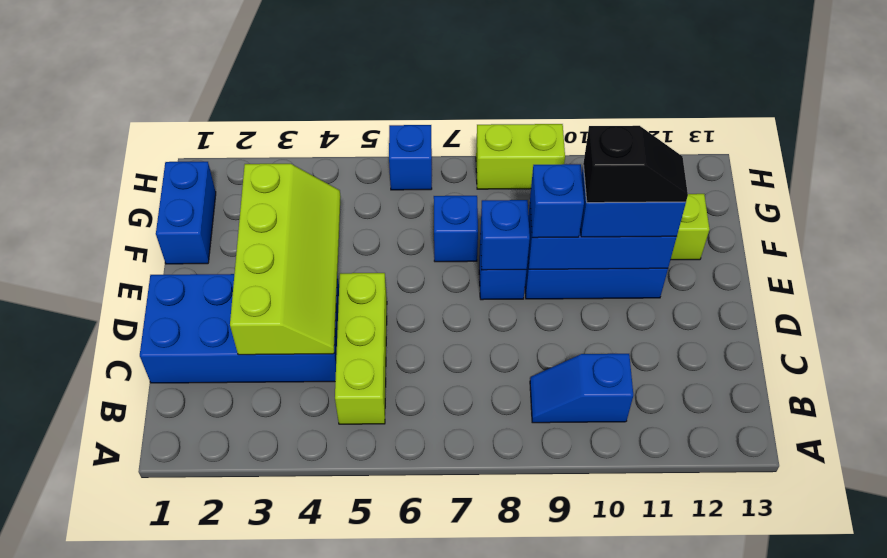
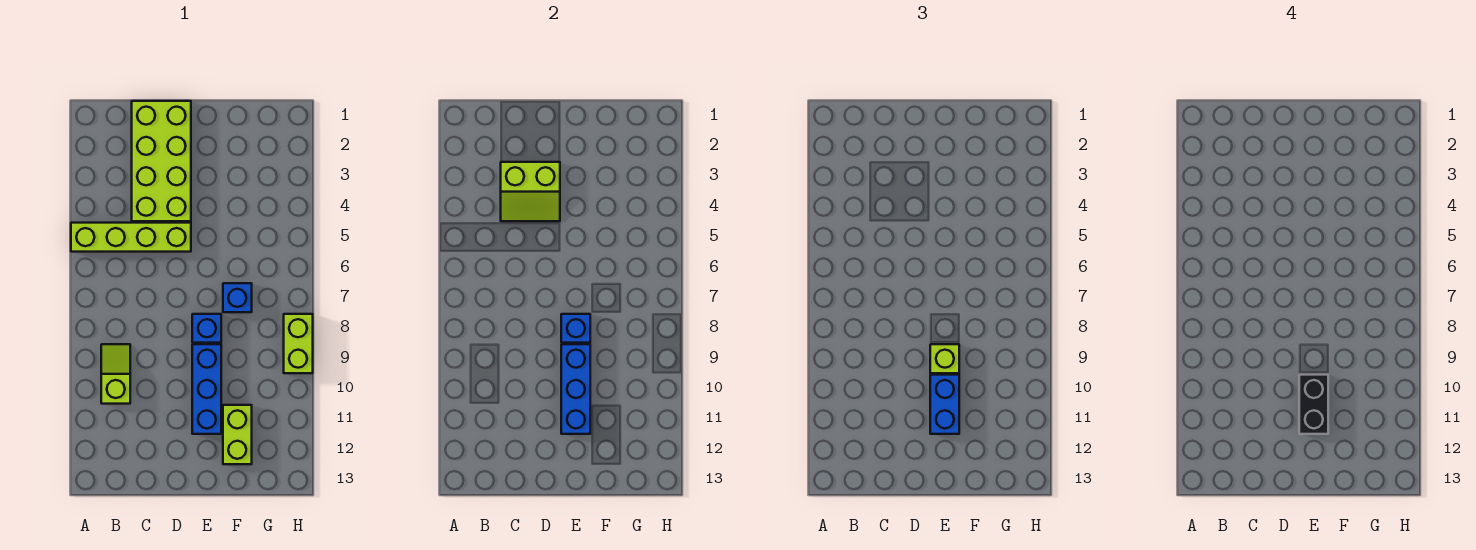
lime 1x3 brick [335,273,387,424] -> lime 1x4 brick [71,223,191,252]
blue 1x2 slope [530,354,633,423] -> lime 1x2 slope [101,344,130,404]
blue 2x4 brick [140,274,339,383] -> lime 2x4 brick [132,101,191,221]
lime 2x4 slope [230,164,341,355] -> lime 2x2 slope [501,162,560,221]
blue 1x1 brick [530,164,584,238] -> lime 1x1 brick [930,344,959,373]
black 1x2 slope [583,126,688,203] -> black 1x2 brick [1299,375,1328,434]
blue 1x2 brick [156,162,216,264] -> none
blue 1x1 brick [389,125,432,190] -> none

